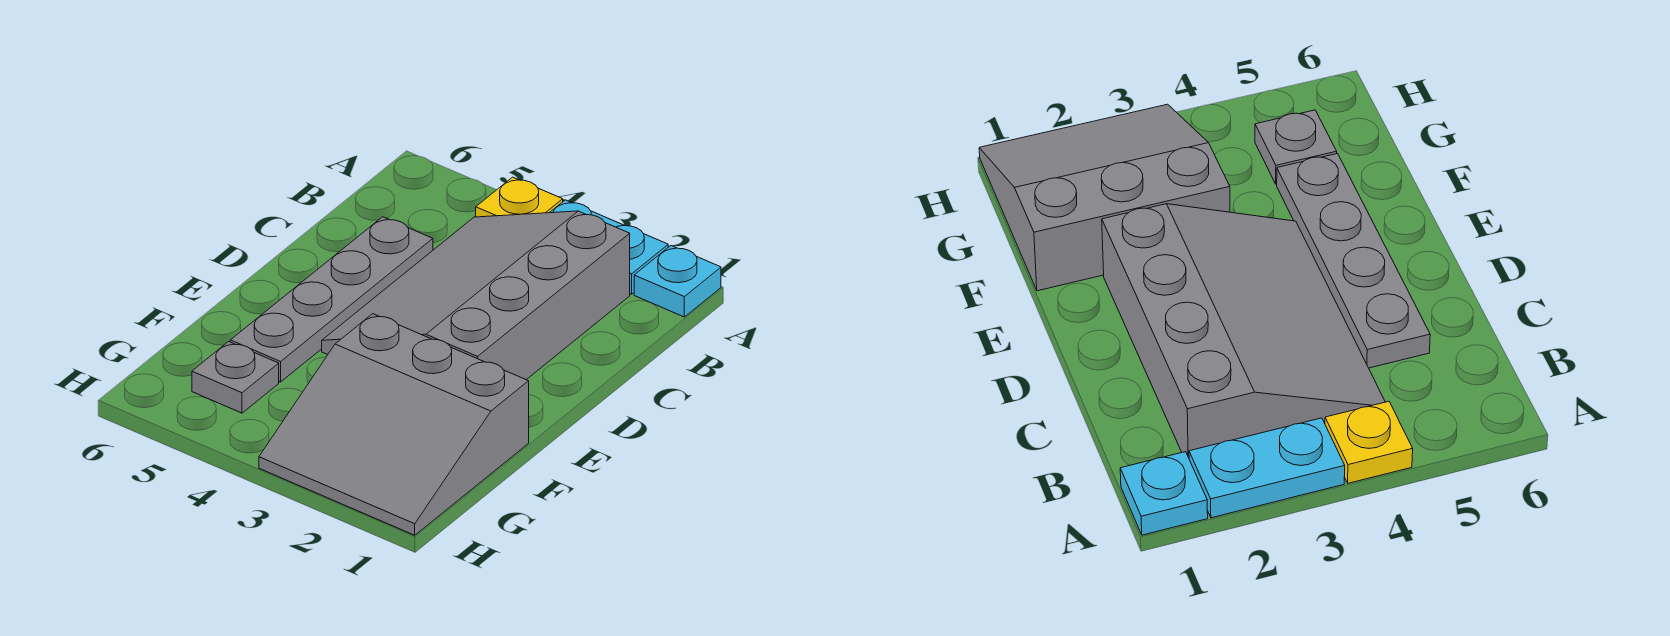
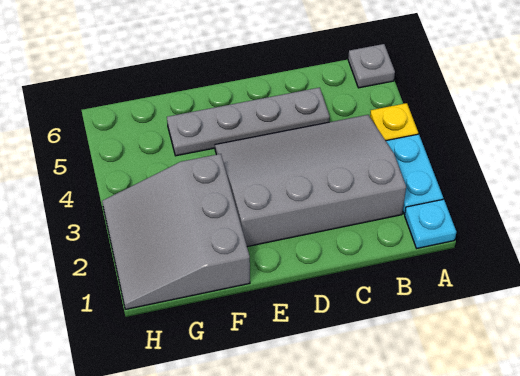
grey 1x1 plate [192,342,279,413] -> grey 1x1 plate moved to [348,44,395,88]

